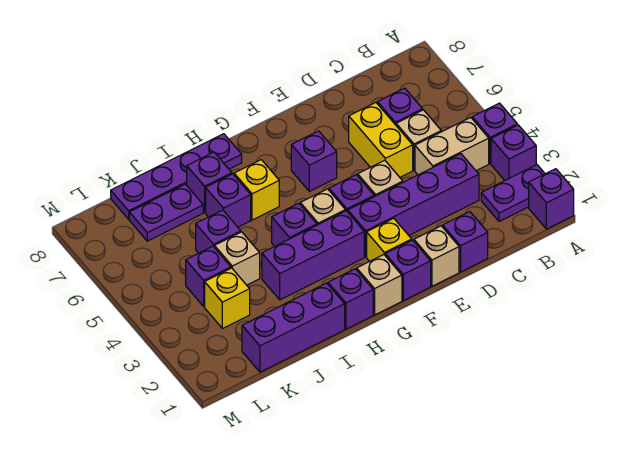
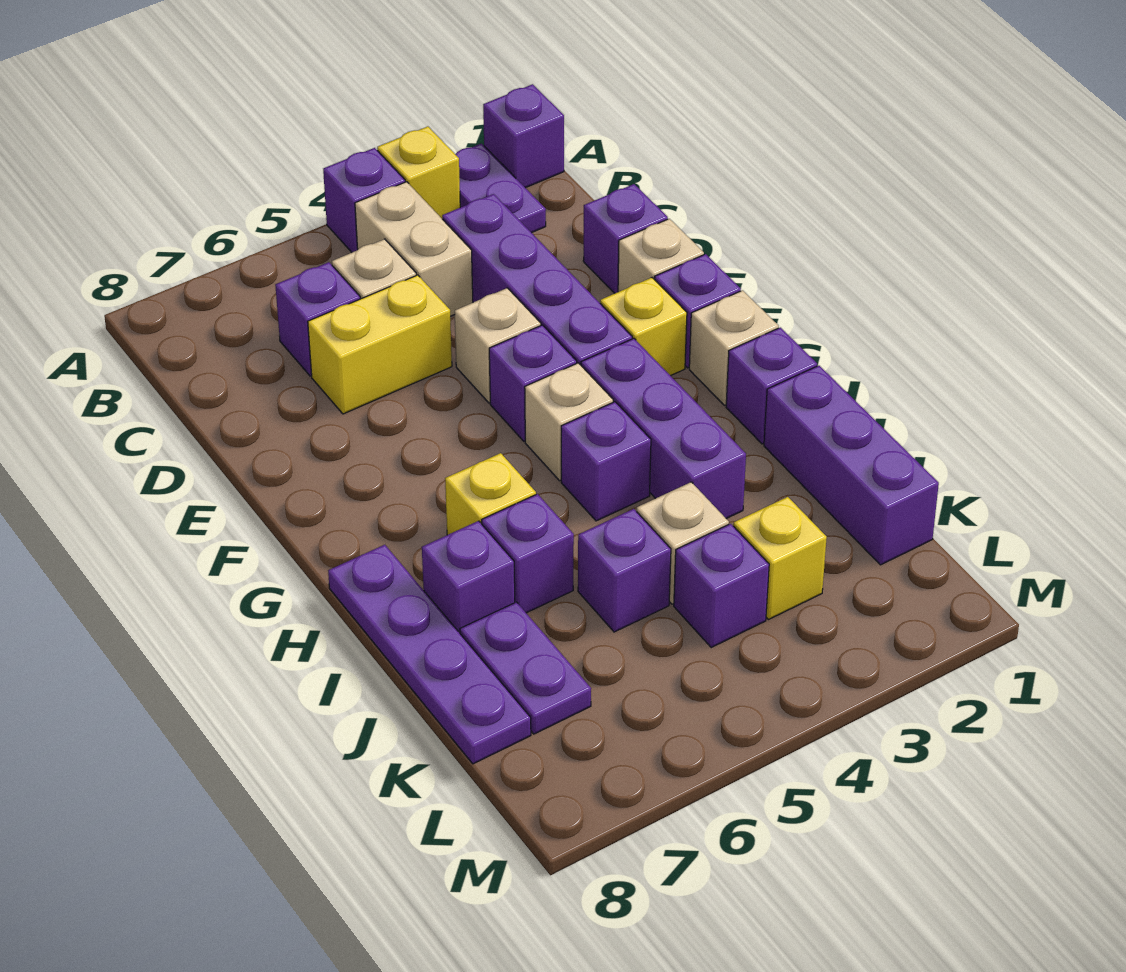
purple 1x1 brick [491,125,536,180] -> yellow 1x1 brick [377,126,460,218]
purple 1x1 brick [291,131,337,191] -> none

